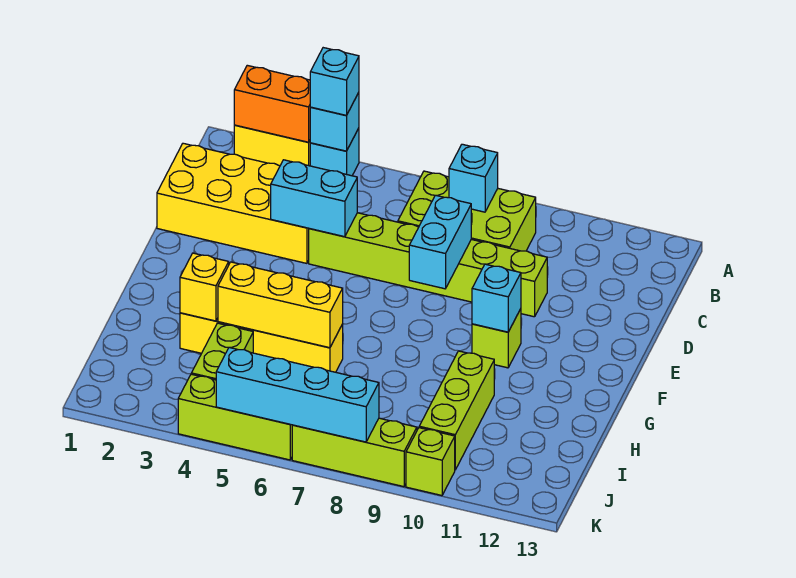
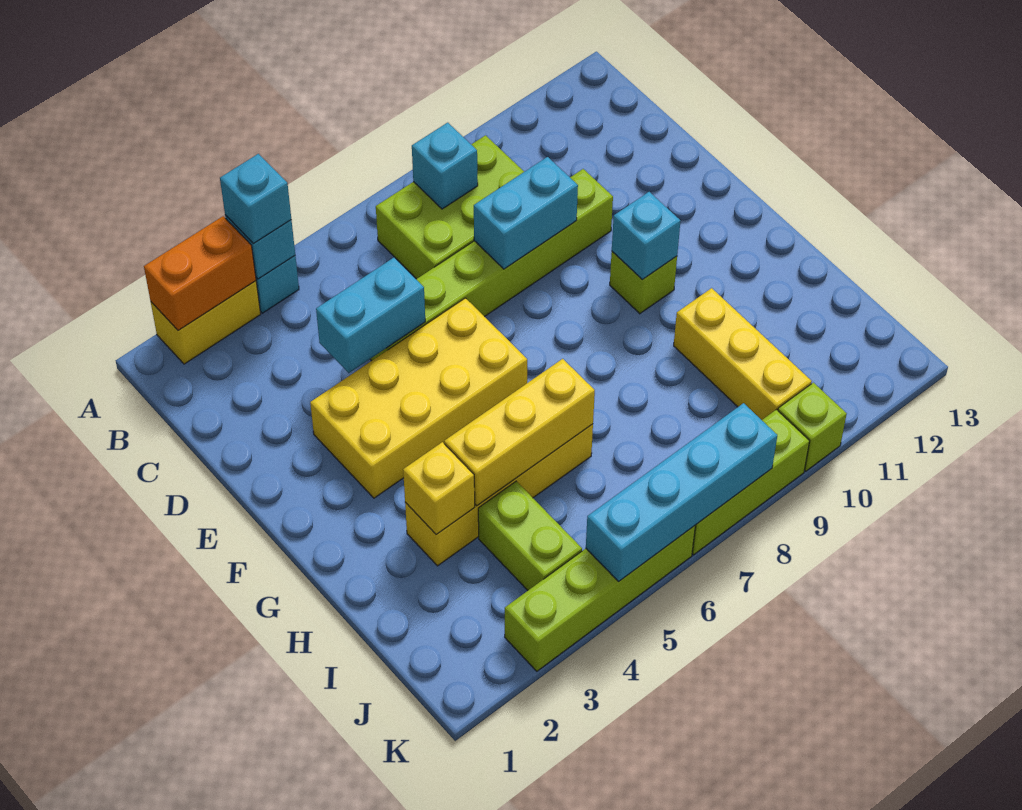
yellow 2x4 brick [157,143,309,263] -> yellow 2x4 brick moved to [310,298,527,498]
cyan 1x2 brick [409,195,471,289] -> cyan 1x2 brick turned to [474,157,578,269]
lime 1x3 brick [419,351,494,470] -> yellow 1x3 brick [674,288,812,420]
lime 1x3 brick [178,374,292,460] -> lime 1x4 brick [505,526,695,671]

